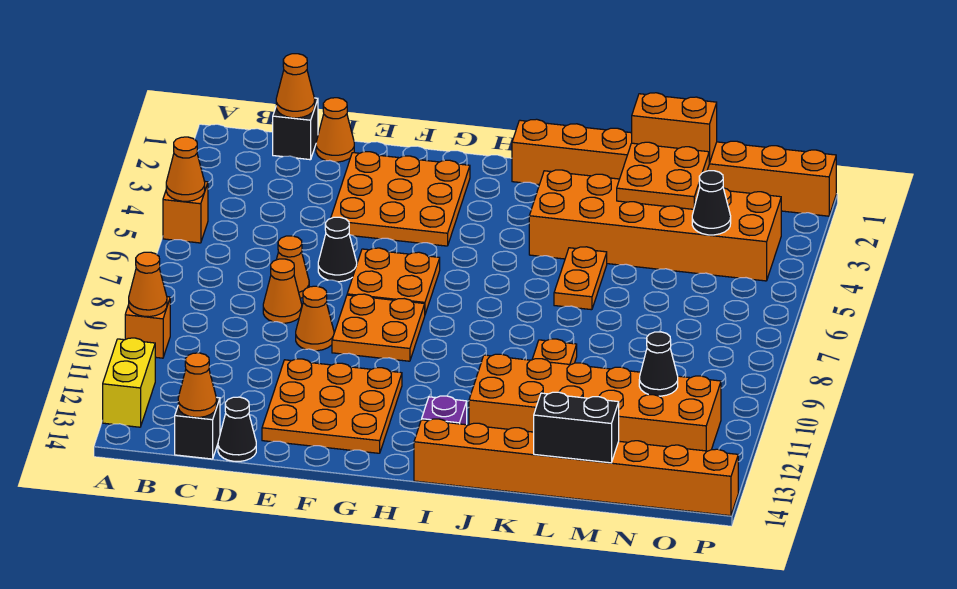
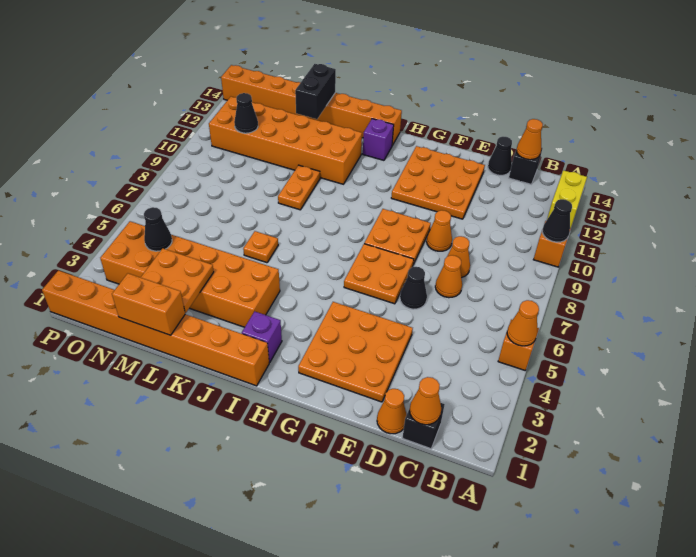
orange 1x1 cone [129,252,167,317] -> black 1x1 cone [542,199,572,242]
none -> purple 1x1 brick [242,312,282,363]
orange 1x2 plate [554,247,607,310] -> orange 1x1 plate [243,231,278,263]
black 1x2 brick [534,392,619,463] -> black 1x2 brick turned to [295,64,336,119]

